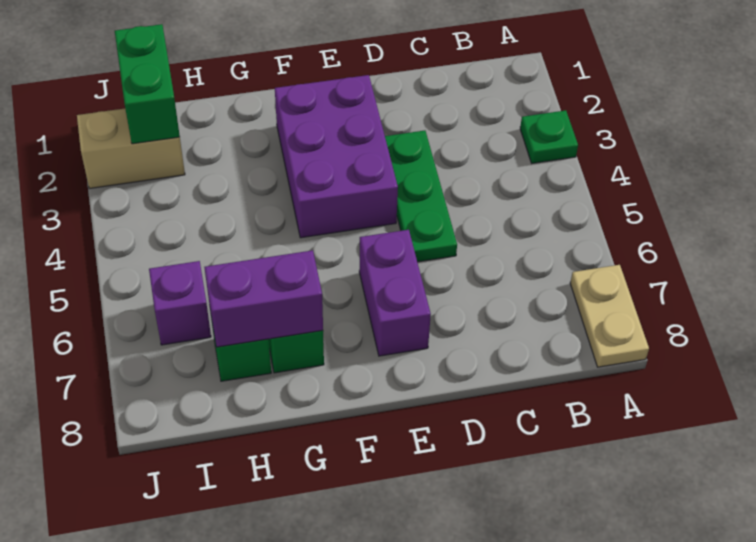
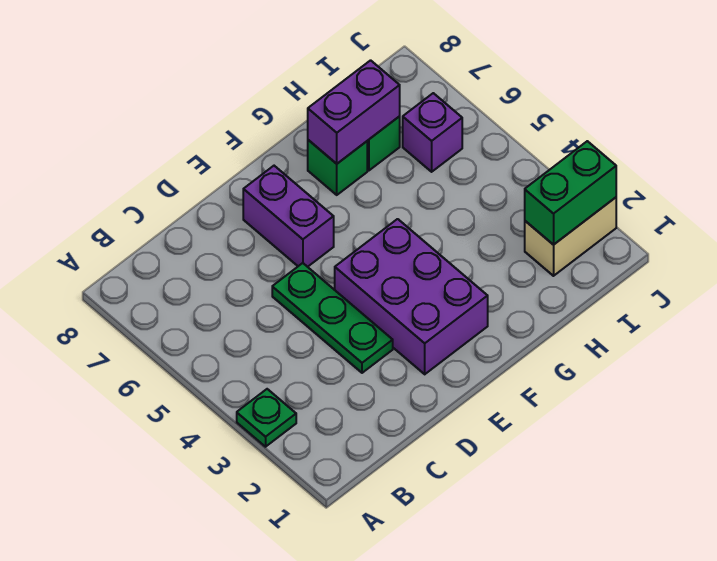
tan 1x2 plate [570,265,649,367] -> none
green 1x2 brick [115,24,180,144] -> green 1x2 brick turned to [525,141,616,245]

